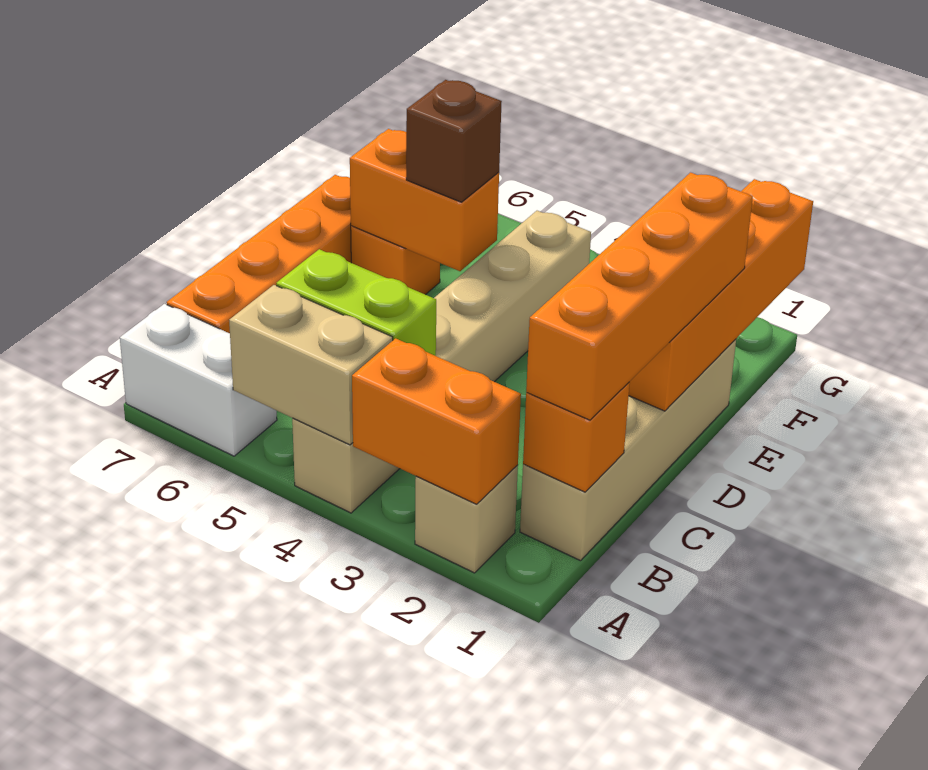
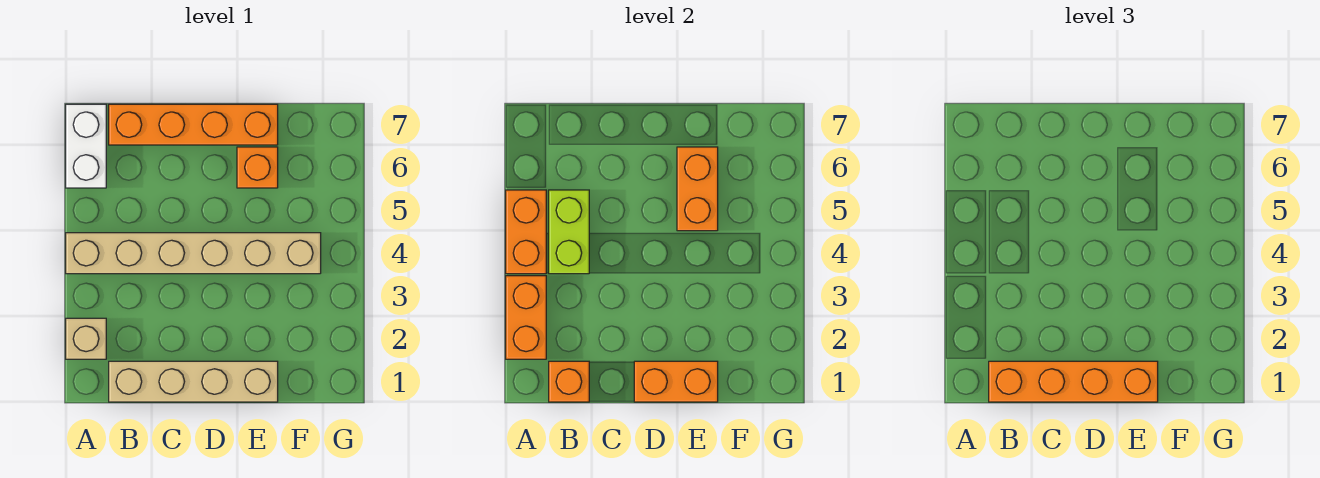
tan 1x2 brick [229,285,393,445] -> orange 1x2 brick [506,190,546,274]
orange 1x4 brick [629,179,813,411] -> orange 1x2 brick [634,361,718,402]
brown 1x1 brick [406,80,502,202] -> none

